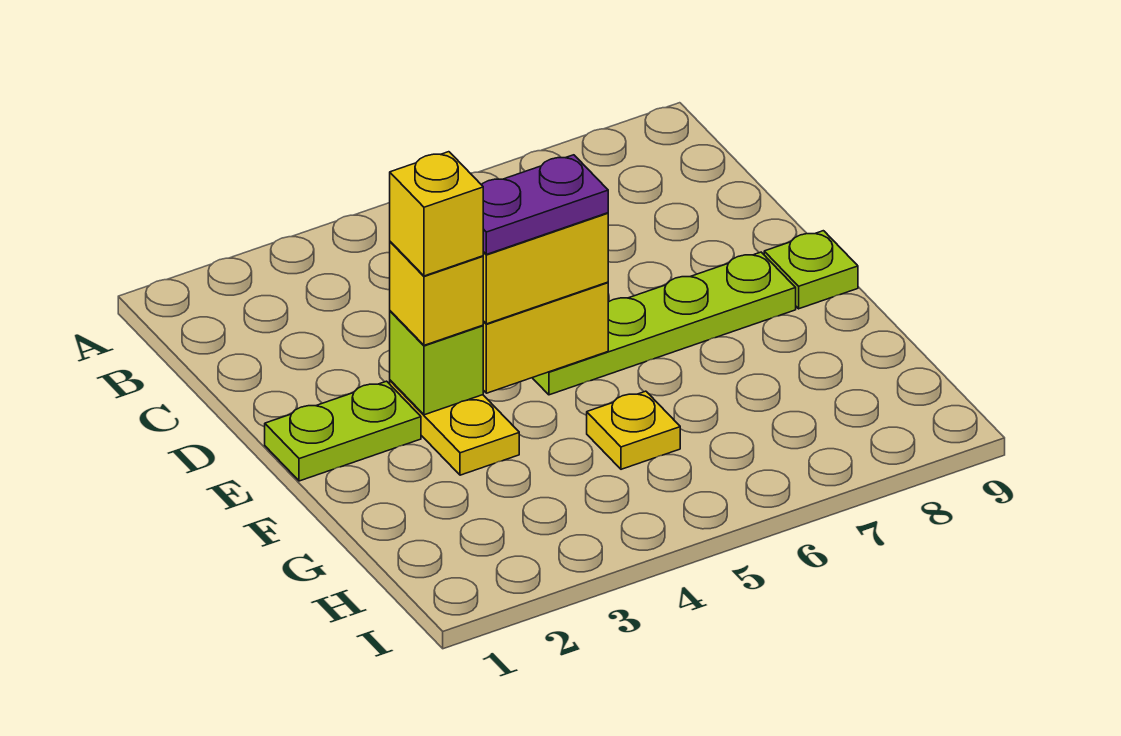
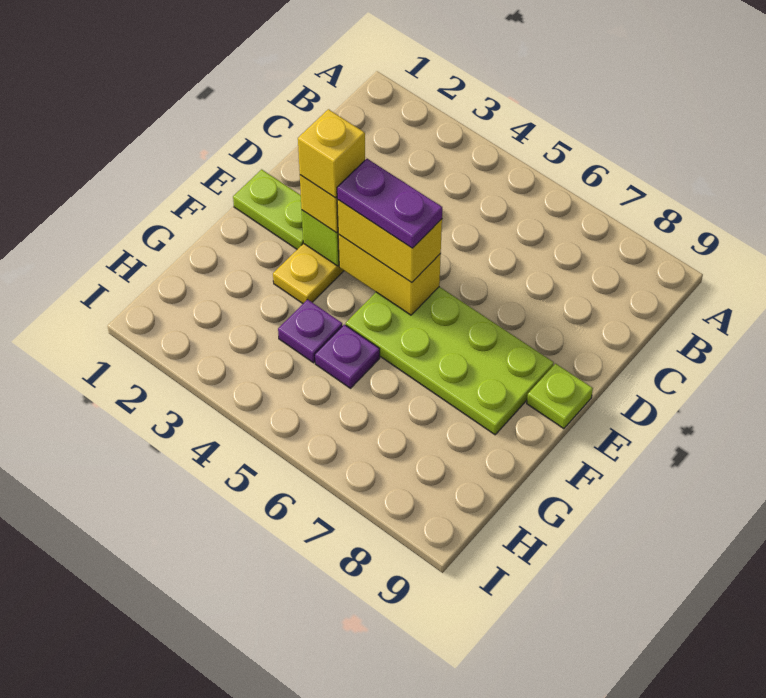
lime 1x4 plate [533,252,796,395] -> lime 2x4 plate [346,287,554,435]
none -> purple 1x1 plate [278,299,342,363]
yellow 1x1 plate [587,391,680,469] -> purple 1x1 plate [315,325,380,388]

